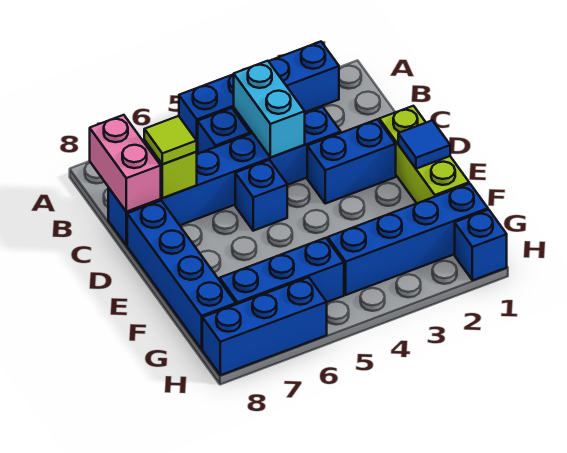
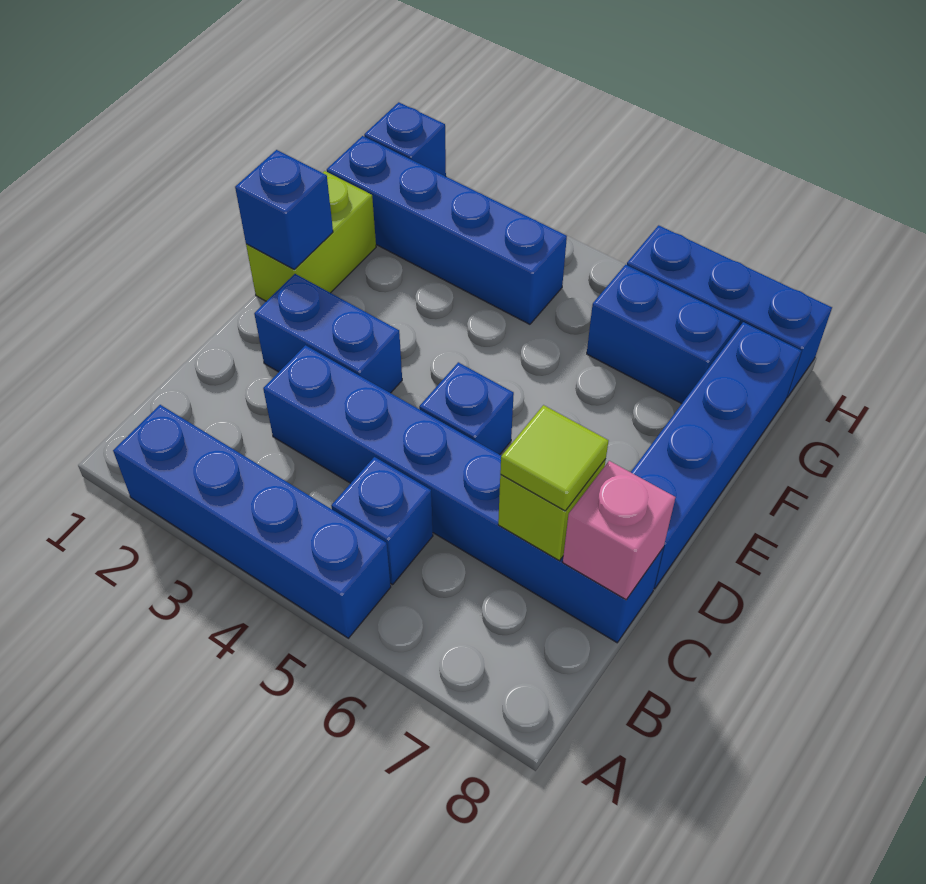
cyan 1x2 brick [234,61,305,157] -> none
pink 1x2 brick [90,115,161,212] -> pink 1x1 brick [563,461,675,600]
lime 1x3 brick [379,106,469,203] -> lime 1x2 brick [246,171,376,301]
blue 1x1 tile [398,120,450,169] -> blue 1x1 brick [235,150,333,269]
blue 1x3 brick [220,238,344,304] -> blue 1x2 brick [587,265,740,404]

